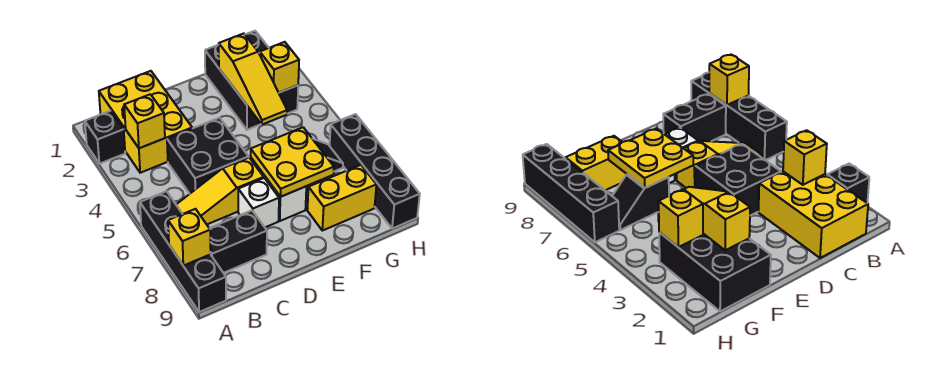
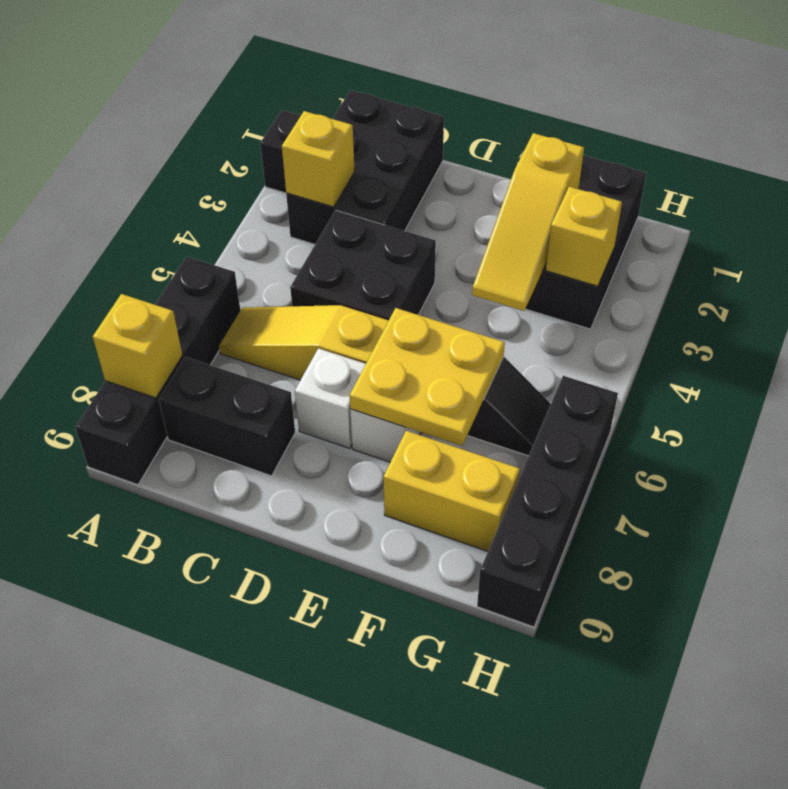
yellow 2x3 brick [99,71,192,173] -> black 2x3 brick [286,90,444,244]

